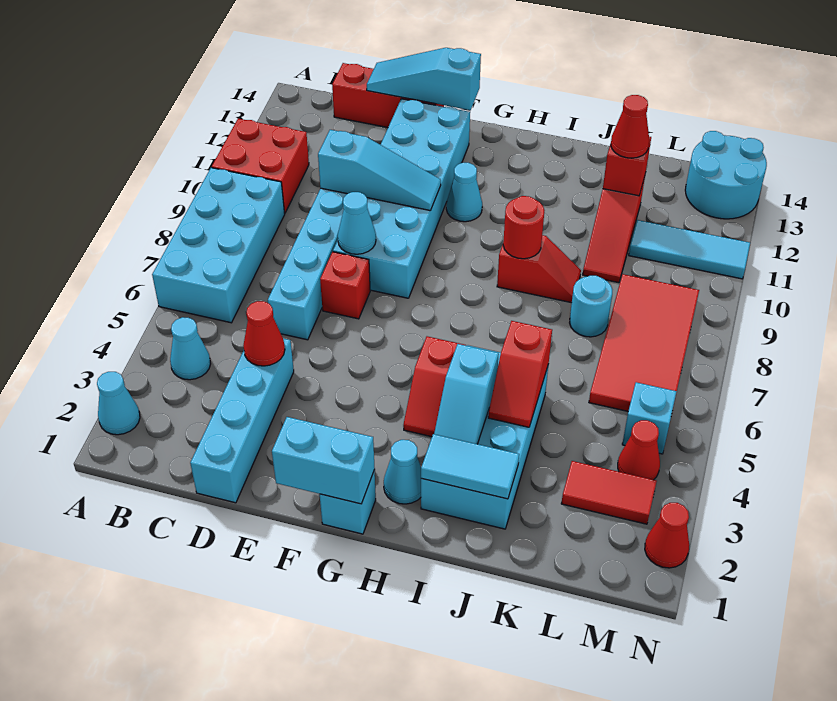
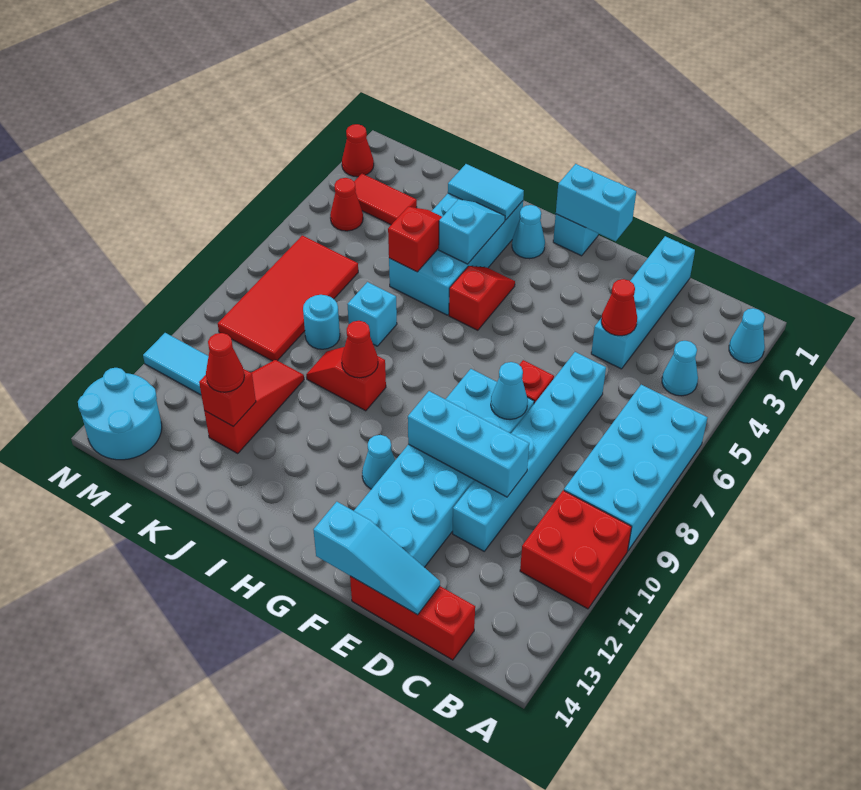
cyan 1x3 slope [318,130,441,211] -> cyan 1x3 brick [408,391,529,497]
red 1x1 round brick [503,196,545,259] -> red 1x1 cone [342,321,378,378]
cyan 1x1 brick [622,382,677,454] -> cyan 1x1 brick moved to [347,282,397,346]

